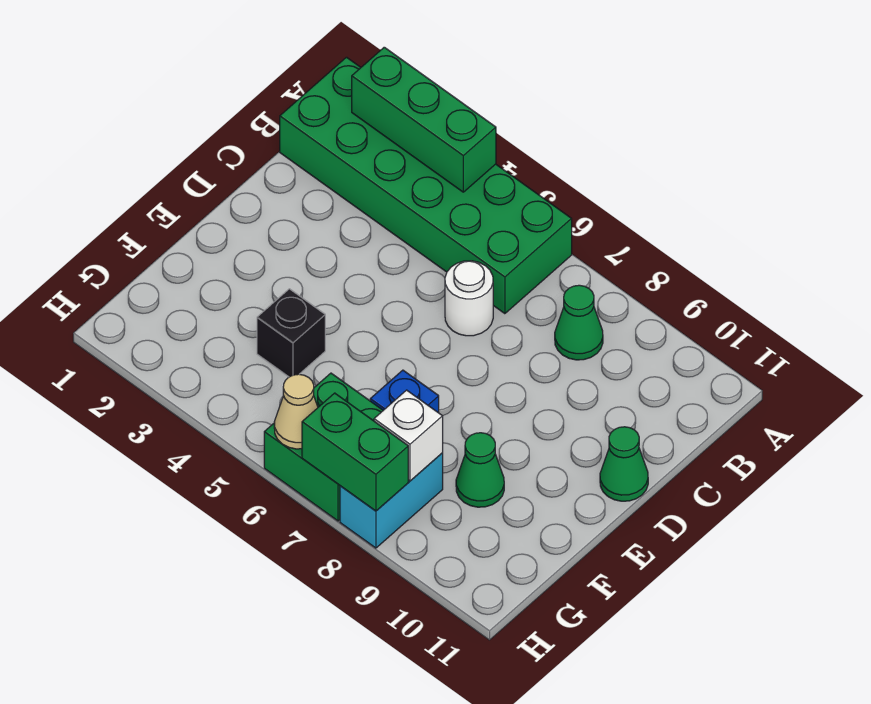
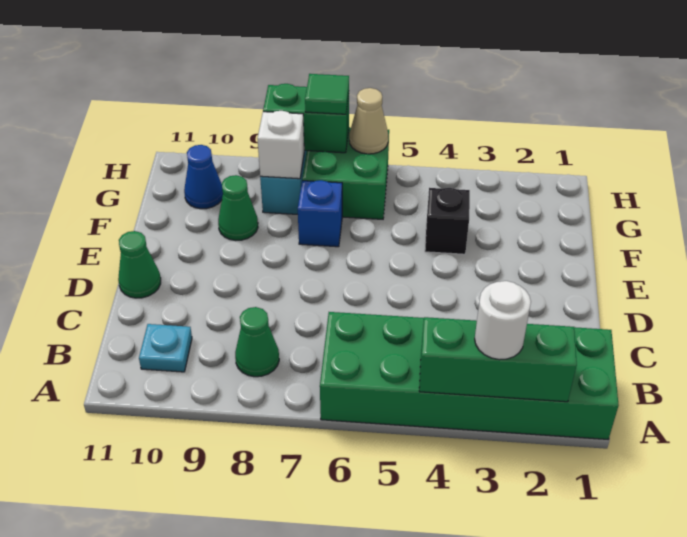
none -> cyan 1x1 plate [139,324,192,372]
white 1x1 round brick [445,261,493,336] -> white 1x1 round brick moved to [475,281,531,360]
none -> blue 1x1 cone [184,145,223,209]
none -> green 1x1 tile [305,74,349,114]

